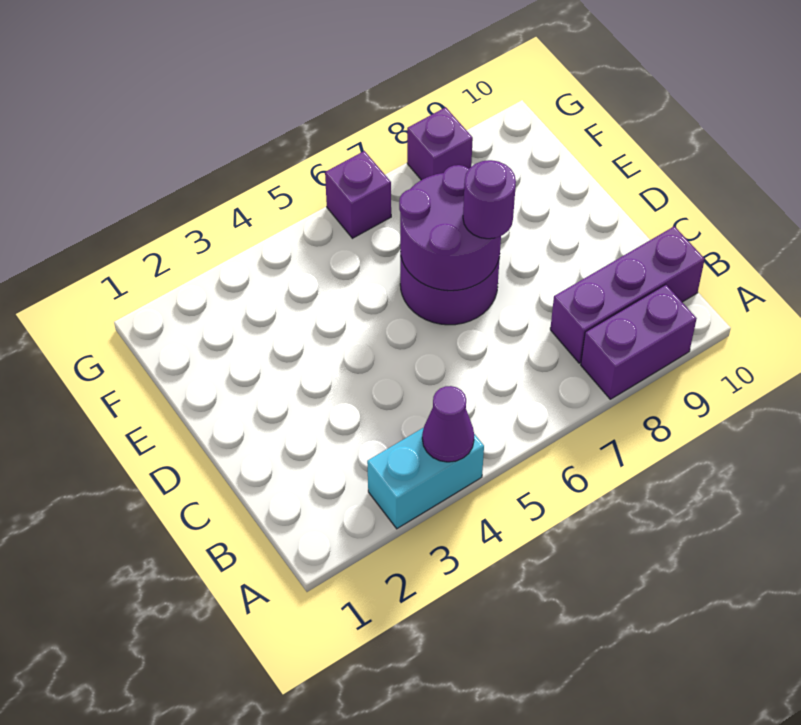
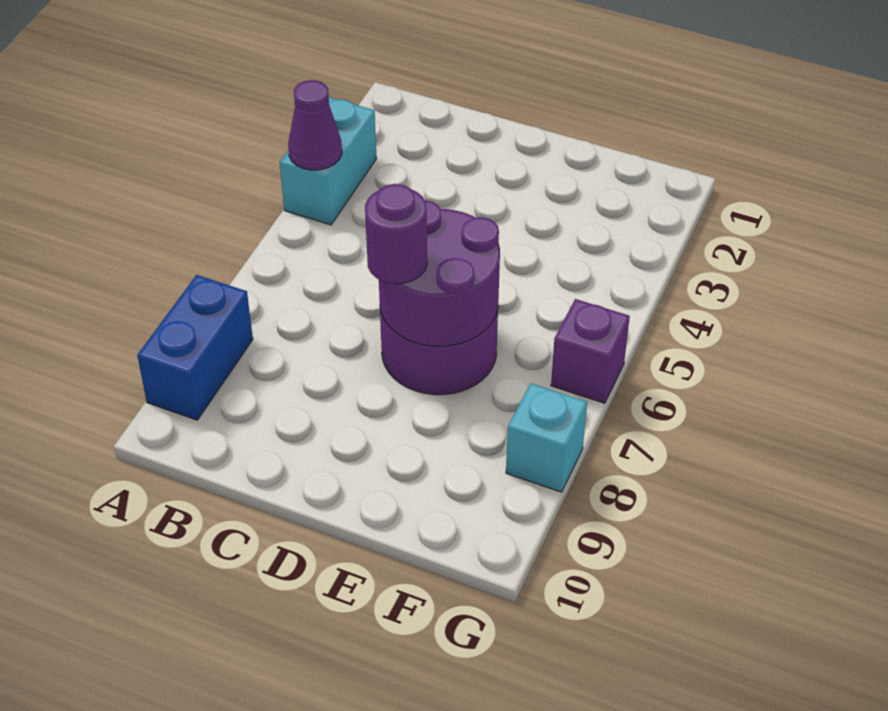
purple 1x2 brick [581,285,697,399] -> blue 1x2 brick [137,275,253,420]
purple 1x3 brick [550,226,705,363] -> none
purple 1x1 brick [407,107,473,180] -> cyan 1x1 brick [506,384,587,492]

